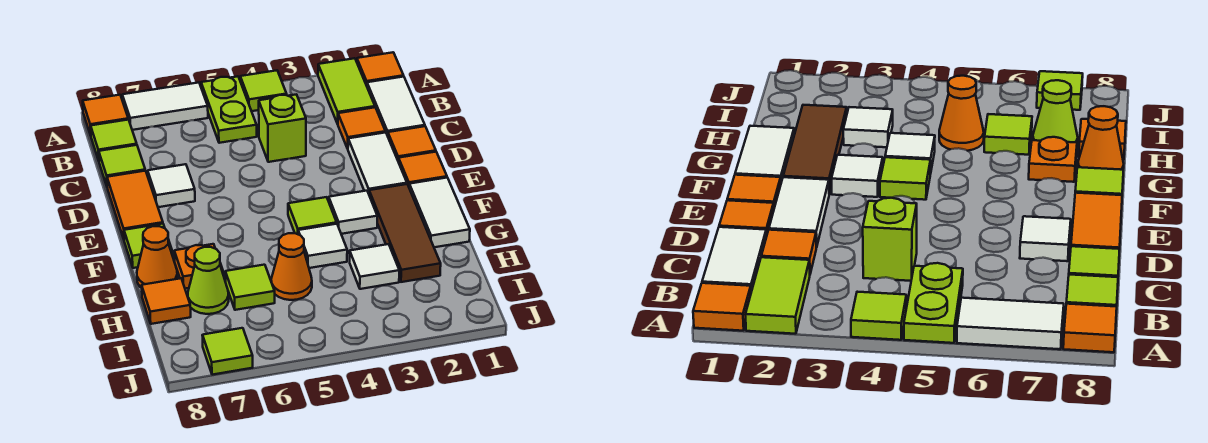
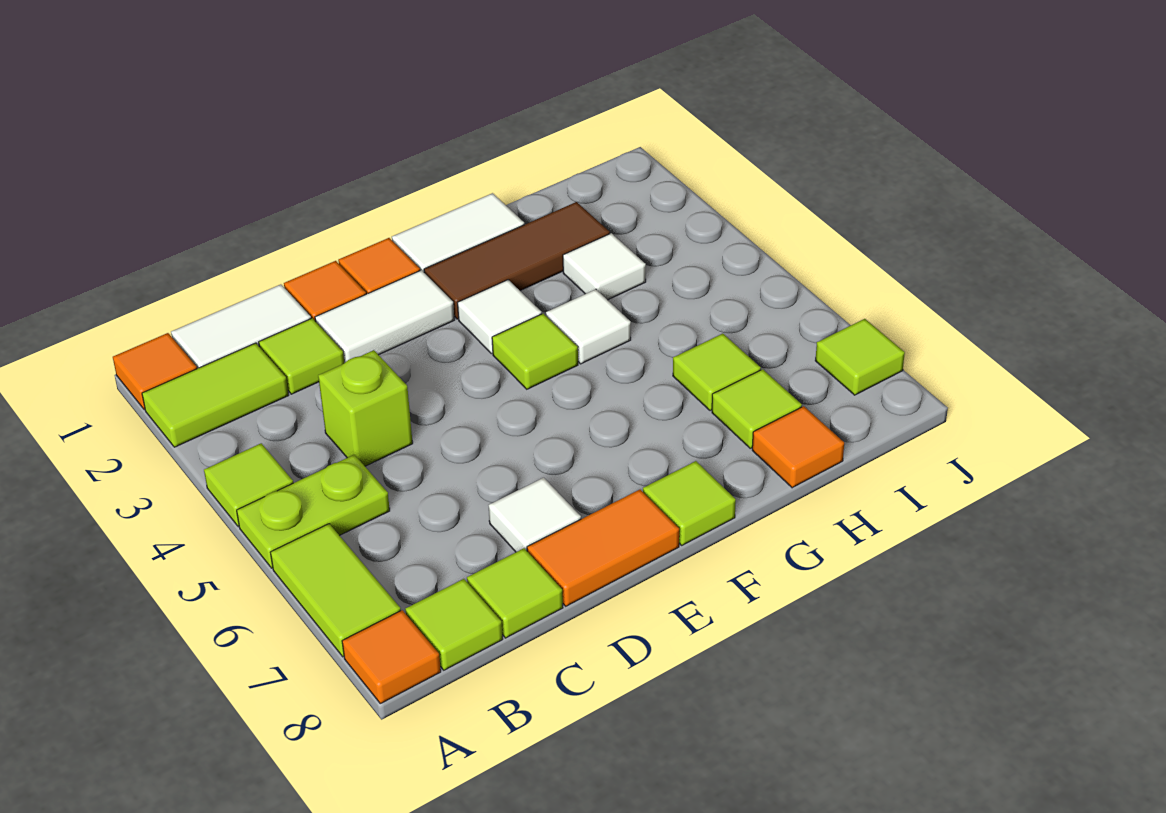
white 1x2 tile [122,83,208,130] -> lime 1x2 tile [270,524,401,657]
orange 1x1 tile [338,107,385,149] -> lime 1x1 tile [259,318,344,394]
orange 1x1 plate [174,244,223,289] -> none
orange 1x1 cone [137,226,177,288] -> none
orange 1x1 cone [271,233,312,300] -> none
lime 1x1 cone [188,247,229,314] -> lime 1x1 tile [712,369,802,448]

